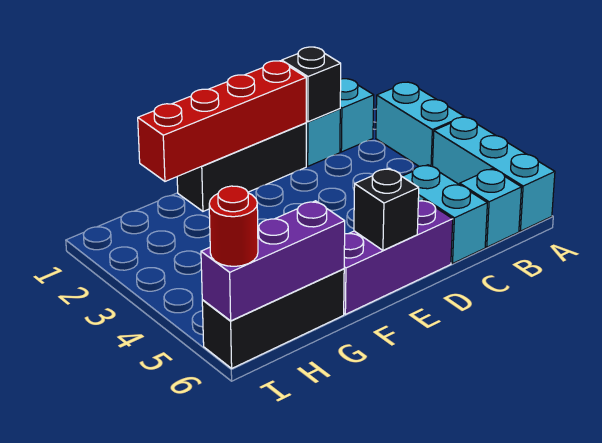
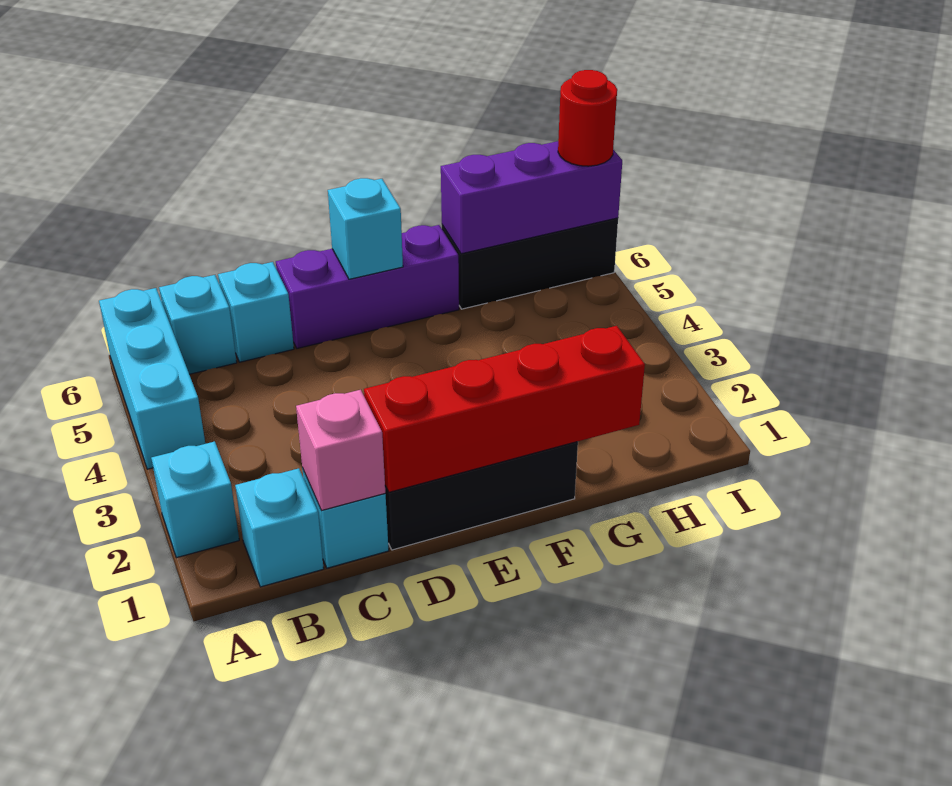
cyan 1x2 brick [376,82,464,167] -> cyan 1x1 brick [151,441,239,558]
black 1x1 brick [282,47,341,122] -> pink 1x1 brick [296,390,385,511]
cyan 1x2 brick [402,165,487,263] -> cyan 1x1 brick [218,262,294,362]
black 1x1 brick [354,168,419,250] -> cyan 1x1 brick [328,178,403,279]

